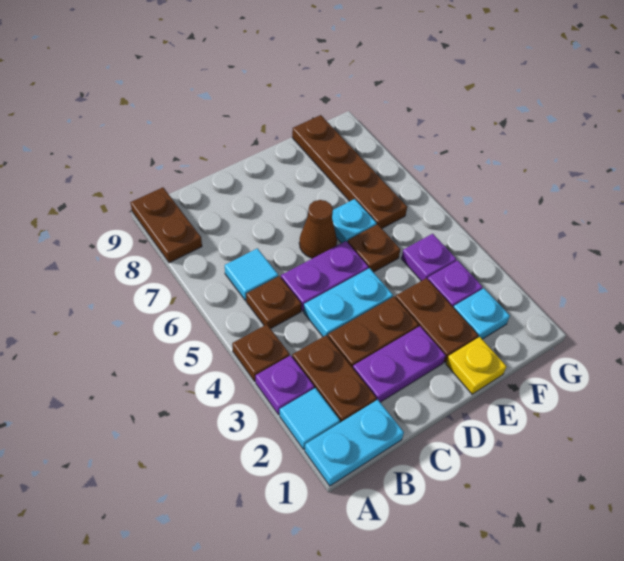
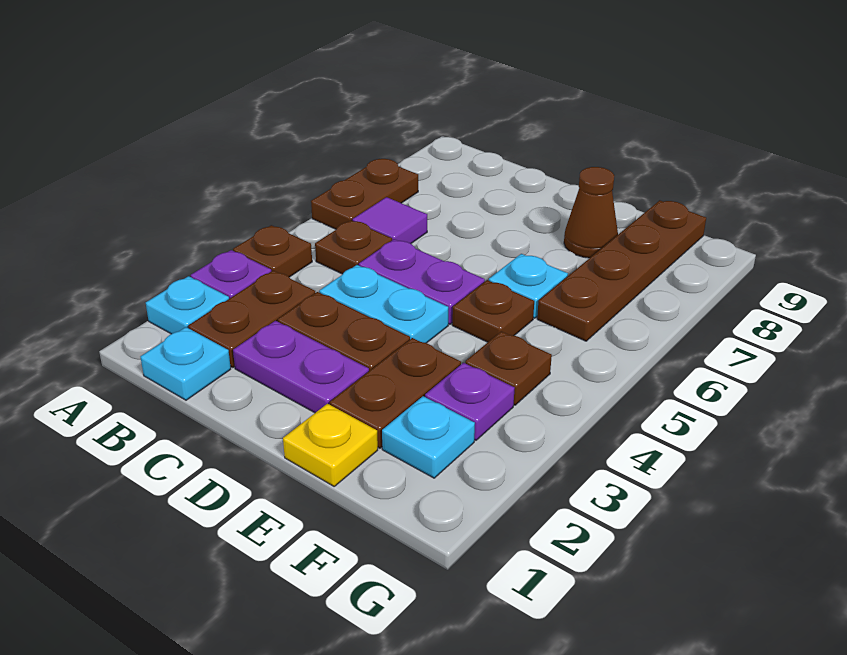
cyan 1x2 plate [305,400,404,486] -> cyan 1x1 plate [141,327,231,400]
cyan 1x1 tile [280,388,340,449] -> cyan 1x1 plate [146,276,229,334]
brown 1x2 plate [130,187,202,263] -> brown 1x2 plate moved to [311,159,418,229]
cyan 1x1 tile [225,248,278,301] -> purple 1x1 tile [353,197,427,244]
brown 1x1 cone [299,200,337,258] -> brown 1x1 cone moved to [564,167,618,258]
purple 1x1 plate [401,234,456,281] -> brown 1x1 plate [465,331,552,405]

